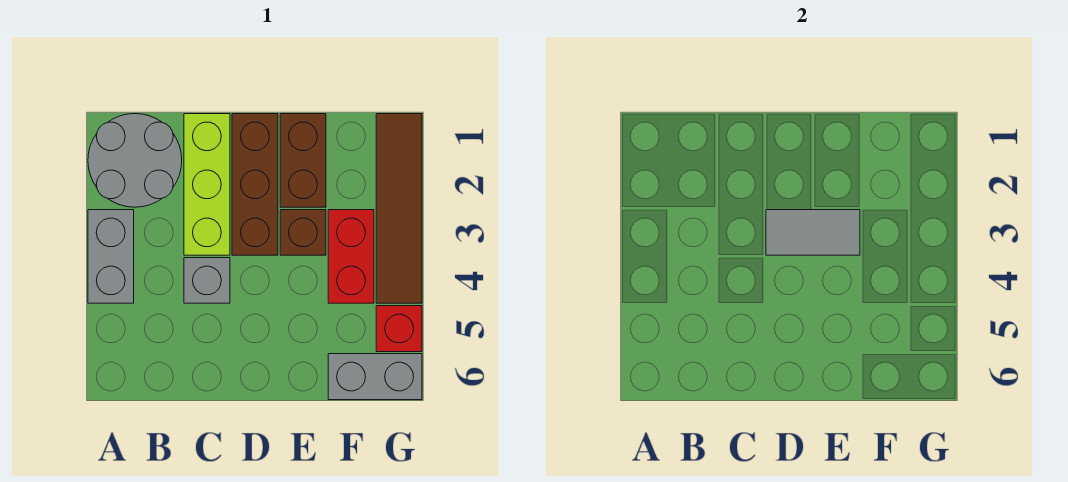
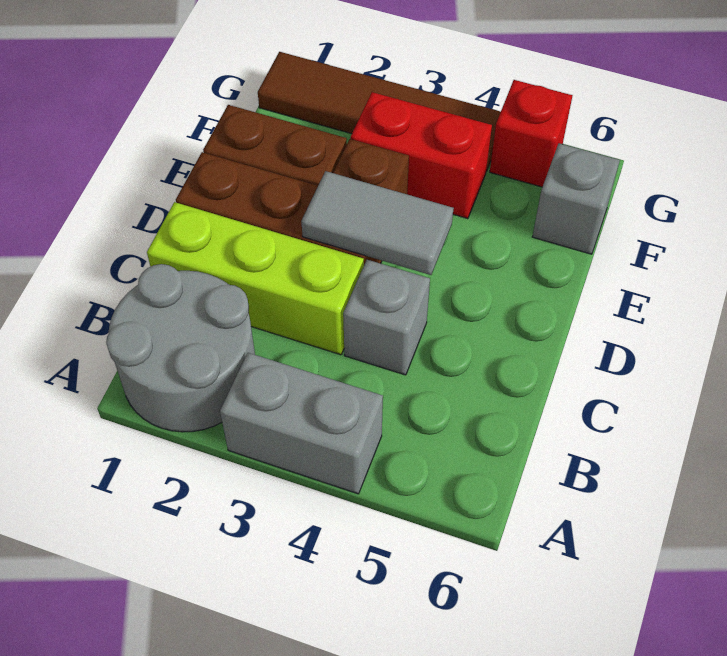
grey 1x2 tile [766,210,860,255] -> grey 1x2 tile turned to [301,171,453,275]
grey 1x2 brick [328,354,422,400] -> grey 1x1 brick [532,143,620,254]

